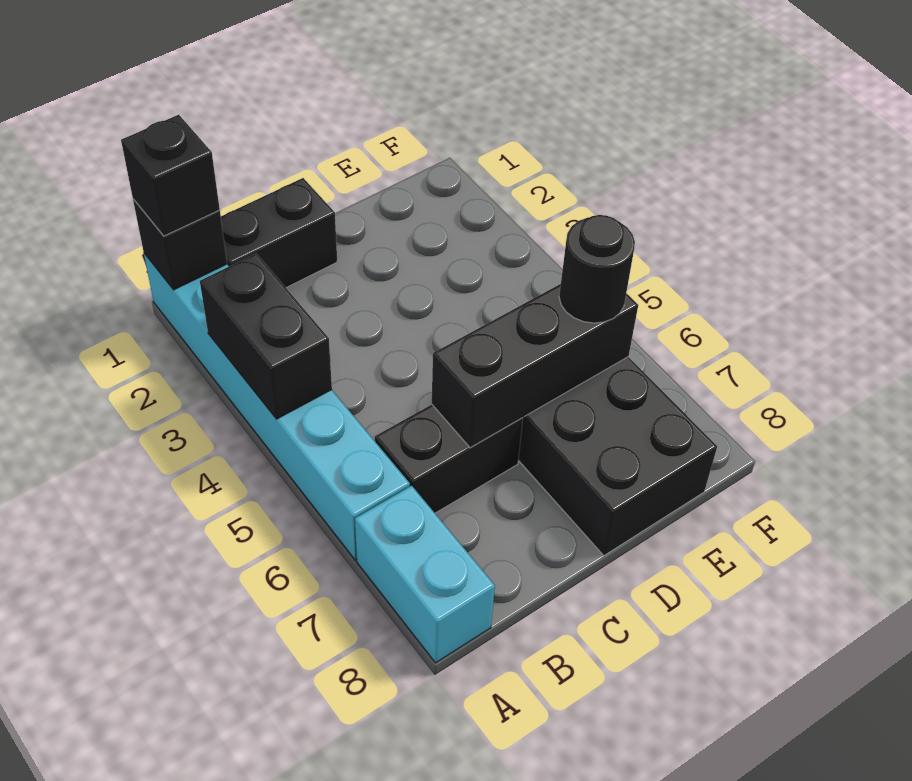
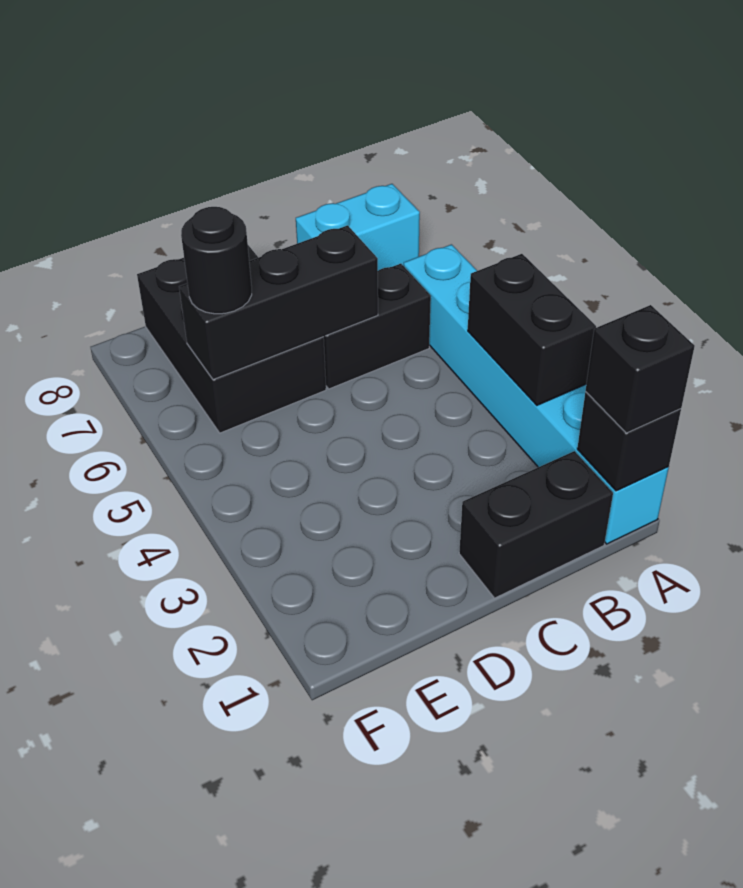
cyan 1x2 brick [355,486,495,663] -> cyan 1x2 brick turned to [296,184,420,270]

